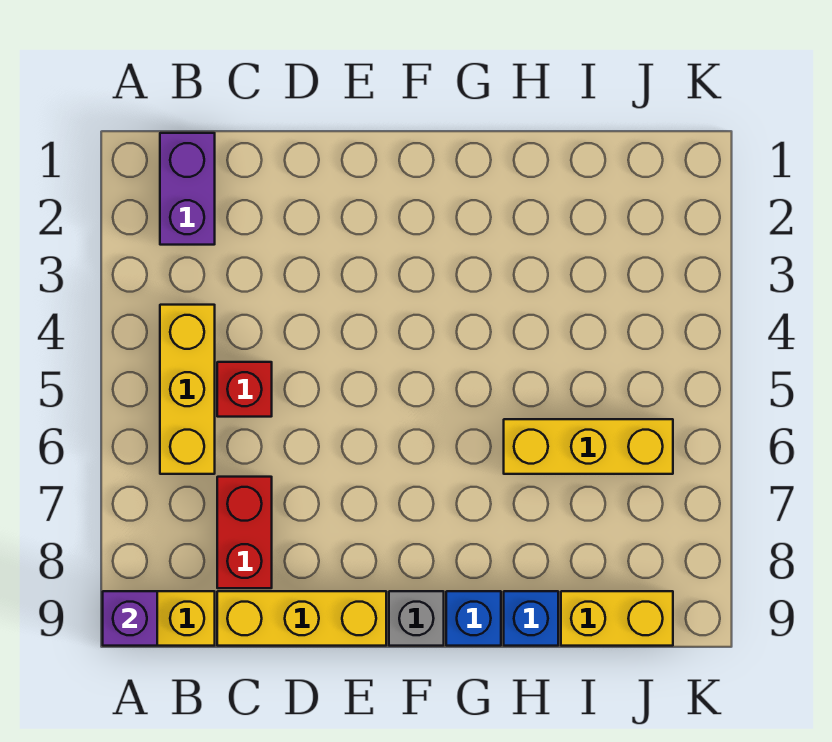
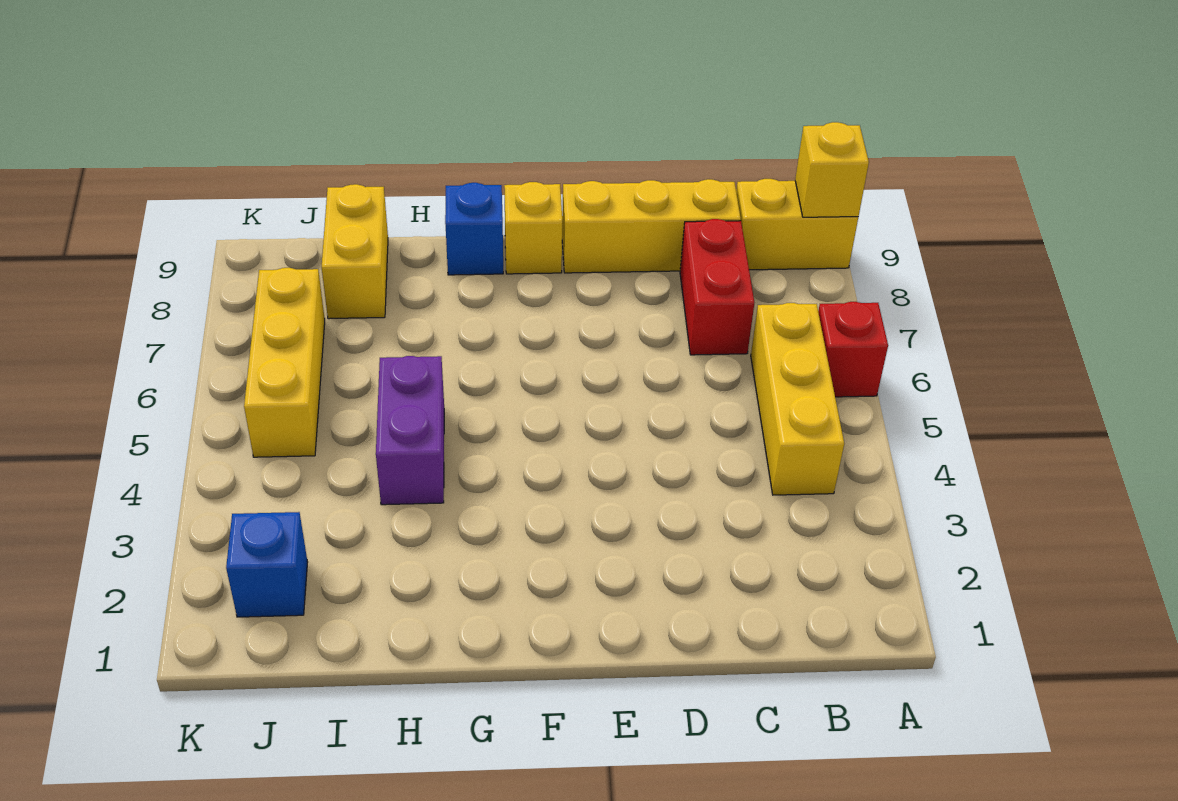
purple 1x1 brick [103,591,157,646] -> yellow 1x1 brick [795,122,869,217]
purple 1x2 brick [160,133,215,245] -> purple 1x2 brick moved to [376,356,444,505]
red 1x1 brick [217,362,272,417] -> red 1x1 brick moved to [818,302,888,397]
grey 1x1 brick [389,591,444,646] -> yellow 1x1 brick [504,182,562,274]
yellow 1x3 brick [504,419,673,474] -> yellow 1x3 brick turned to [244,268,325,457]
blue 1x1 brick [504,591,558,646] -> blue 1x1 brick moved to [226,512,308,617]
yellow 1x2 brick [561,591,673,646] -> yellow 1x2 brick turned to [322,184,388,319]

